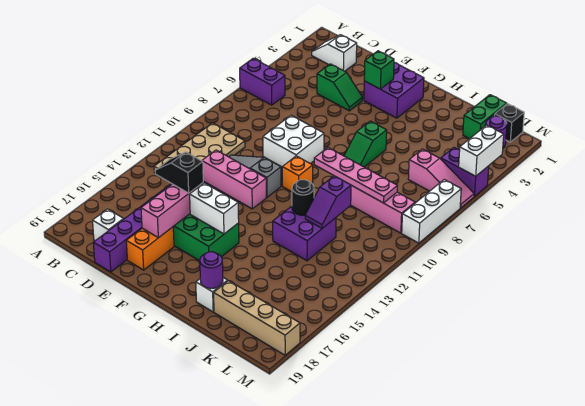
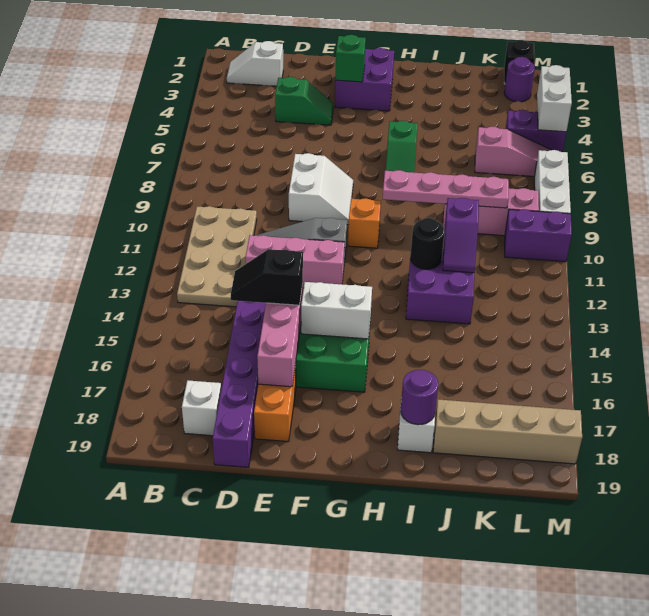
purple 1x2 brick [240,59,285,105] -> purple 1x2 brick moved to [505,209,572,262]
white 2x2 brick [263,115,324,167] -> white 2x2 slope [289,153,353,225]
green 1x2 brick [463,95,507,139] -> none

